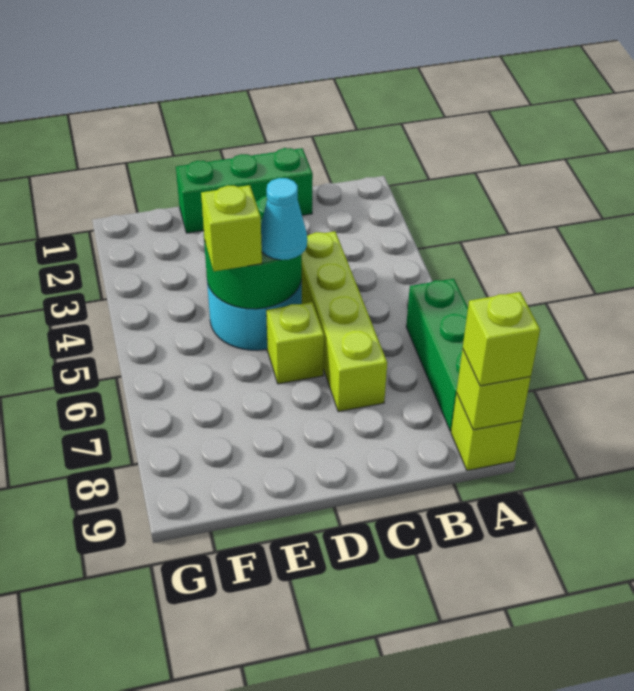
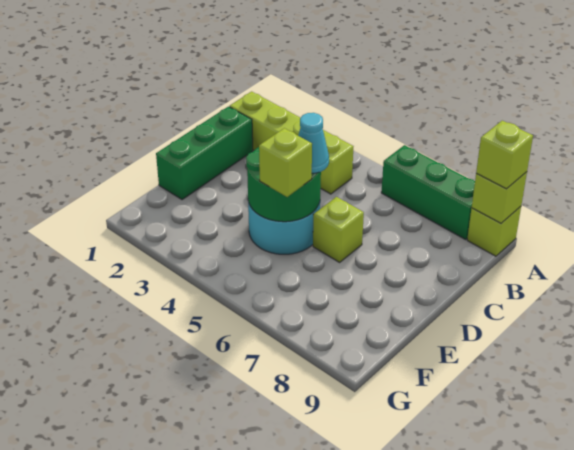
lime 1x4 brick [302,231,387,412] -> lime 1x4 brick moved to [230,92,353,194]

